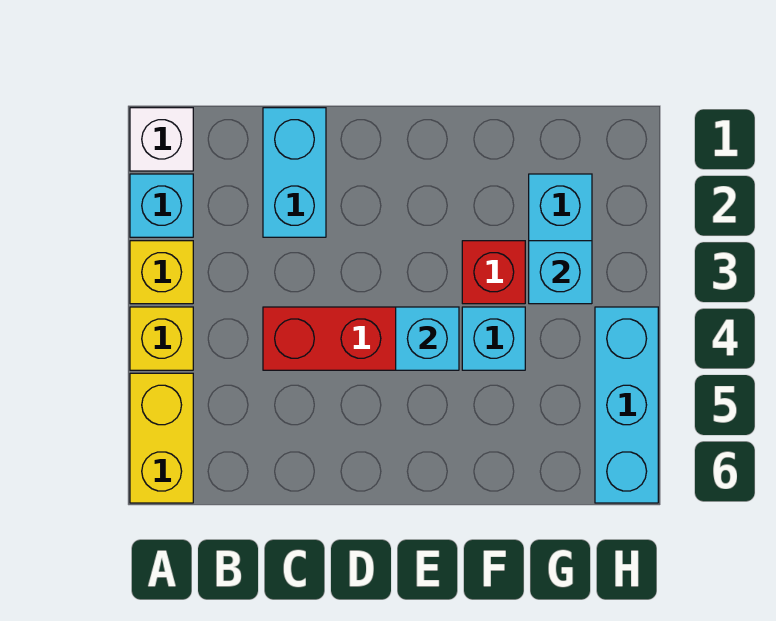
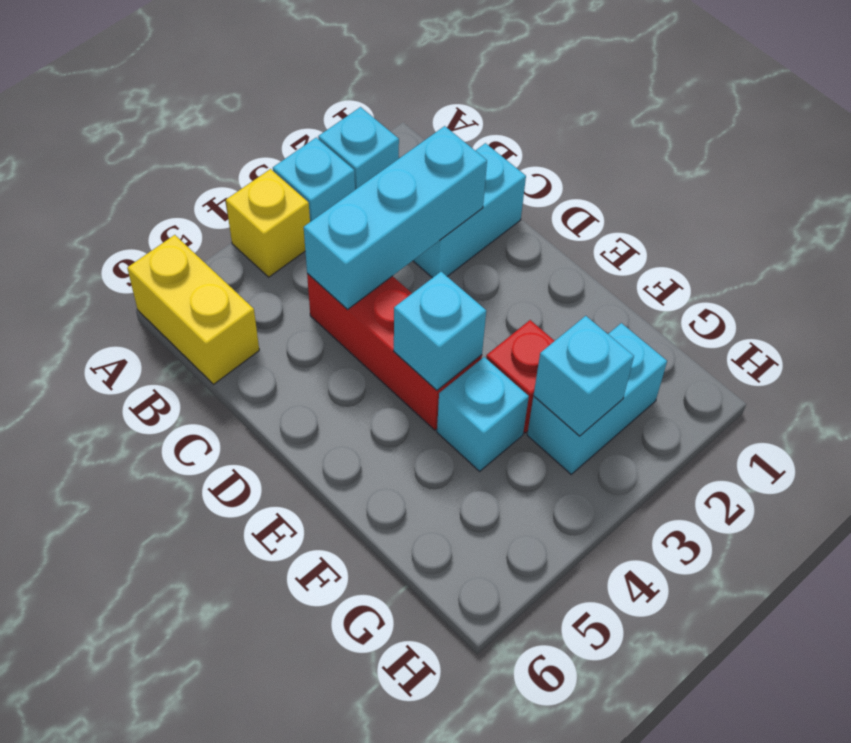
white 1x1 brick [130,108,193,171] -> none
yellow 1x1 brick [130,241,193,304] -> cyan 1x1 brick [273,138,355,222]
yellow 1x2 brick [130,373,193,503] -> yellow 1x2 brick turned to [127,235,259,384]
cyan 1x3 brick [595,307,658,503] -> cyan 1x3 brick moved to [304,126,487,310]

